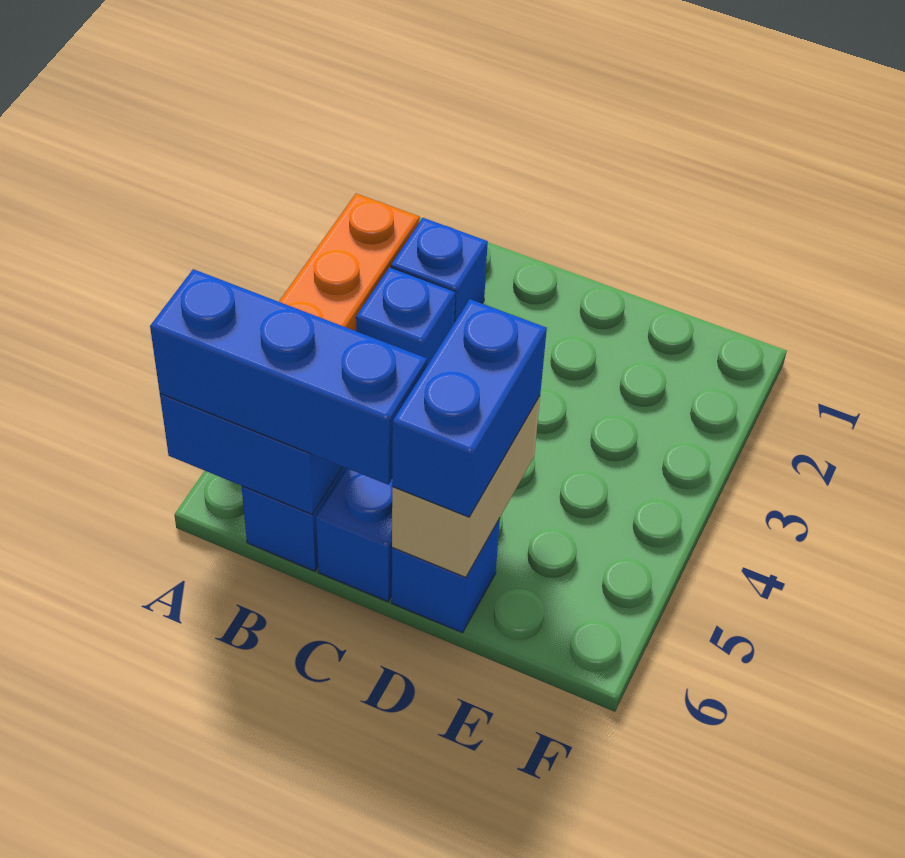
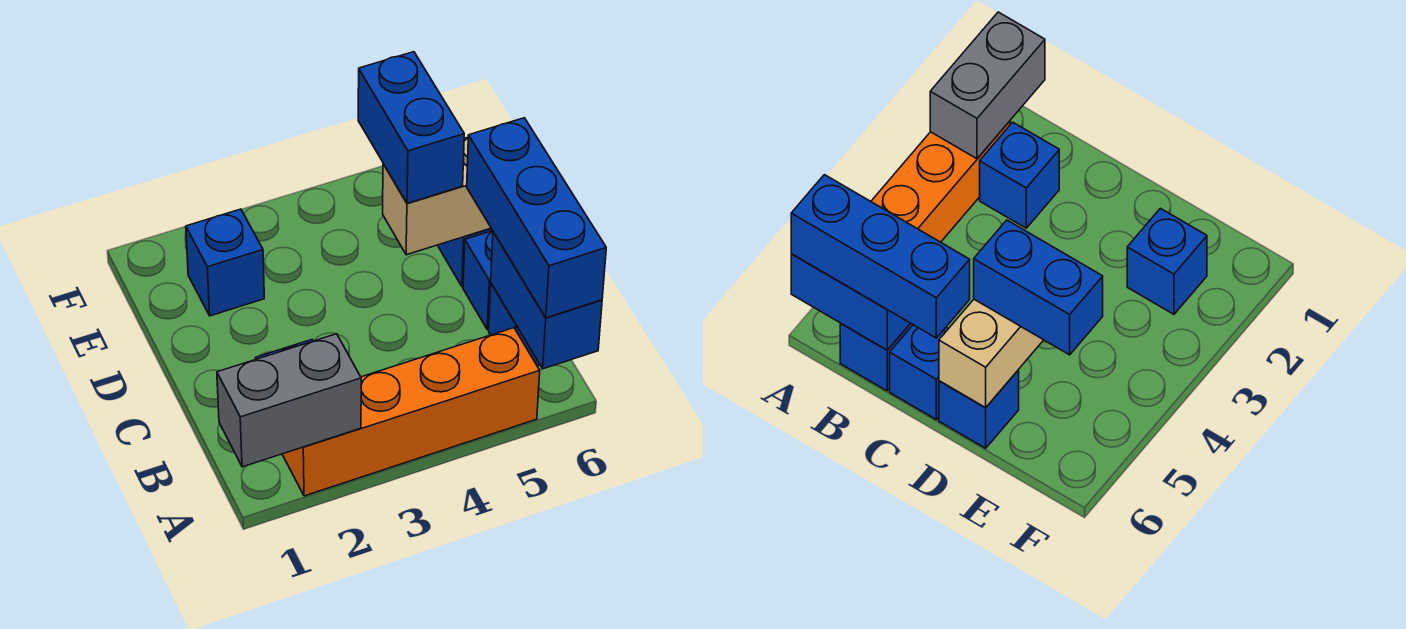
none -> grey 1x2 brick [217,334,361,467]
blue 1x1 brick [356,267,455,366] -> blue 1x1 brick moved to [186,209,264,316]
blue 1x2 brick [392,299,547,517] -> blue 1x2 brick turned to [358,52,464,203]

